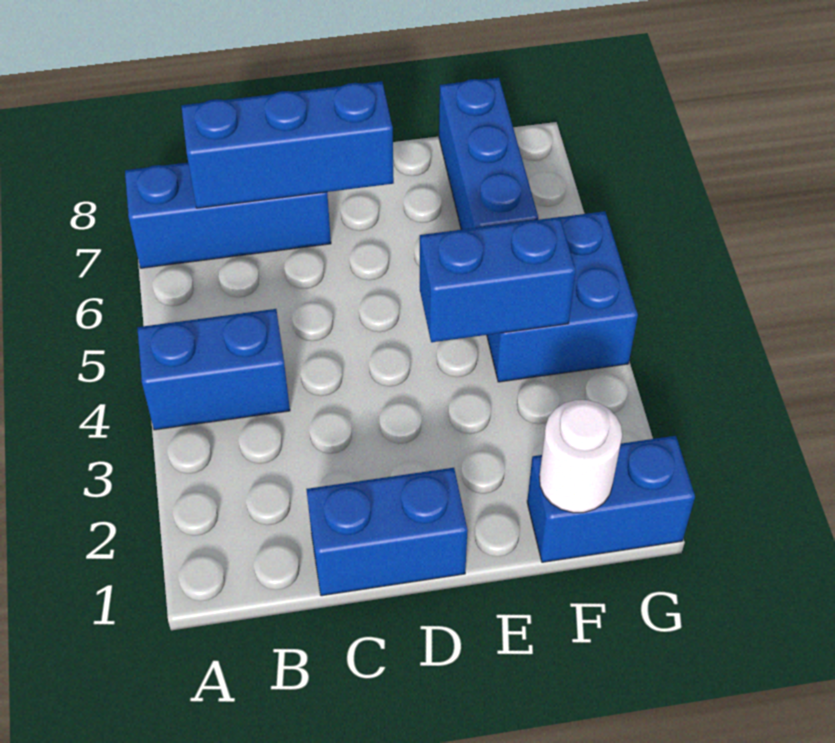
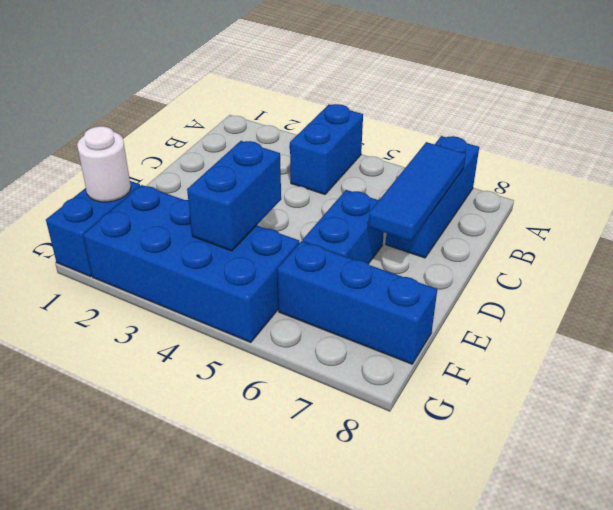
blue 1x3 brick [181,81,394,208] -> blue 1x3 tile [369,142,466,241]
blue 1x2 brick [306,468,468,596] -> blue 1x2 brick moved to [302,190,384,264]
blue 2x2 brick [487,211,638,382] -> blue 2x4 brick [83,185,299,342]

